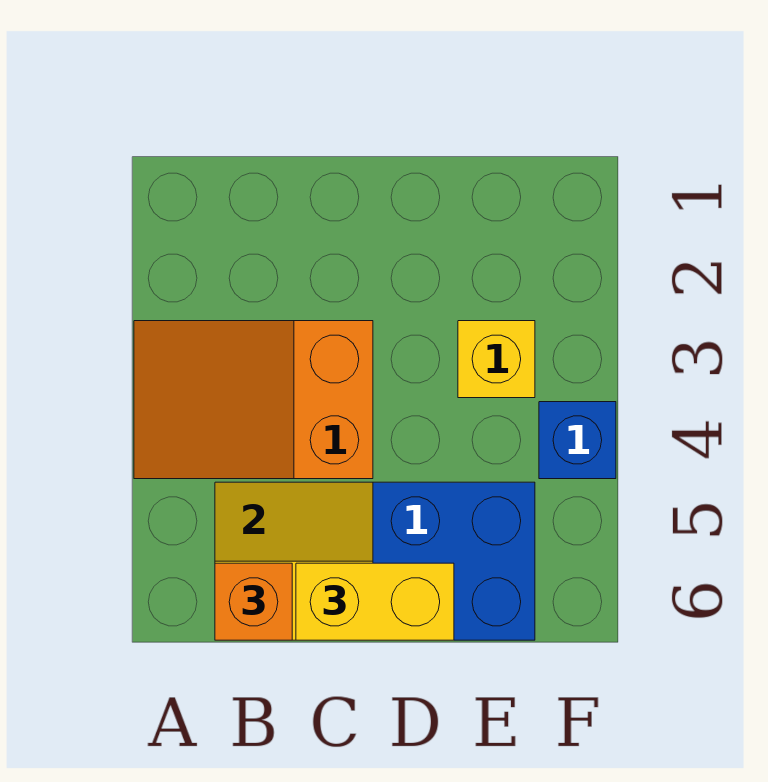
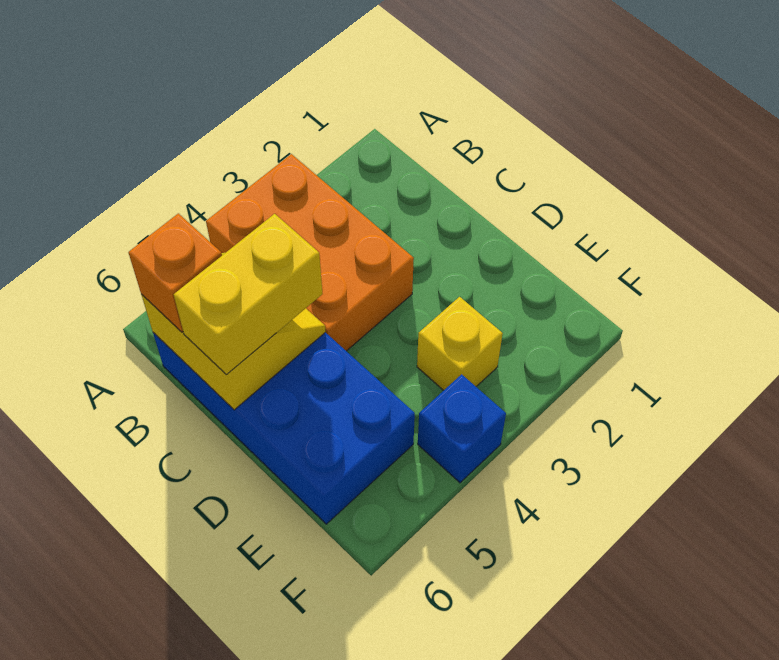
orange 2x3 slope [134,321,373,479] -> orange 2x3 brick [206,154,414,351]
yellow 1x2 brick [296,563,454,640] -> yellow 1x2 brick turned to [174,214,323,375]

